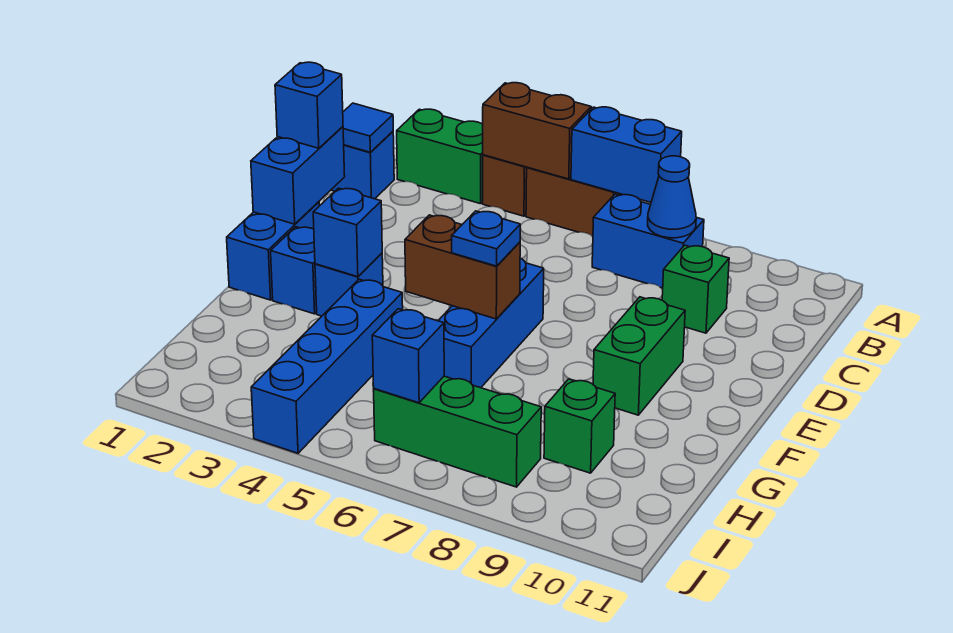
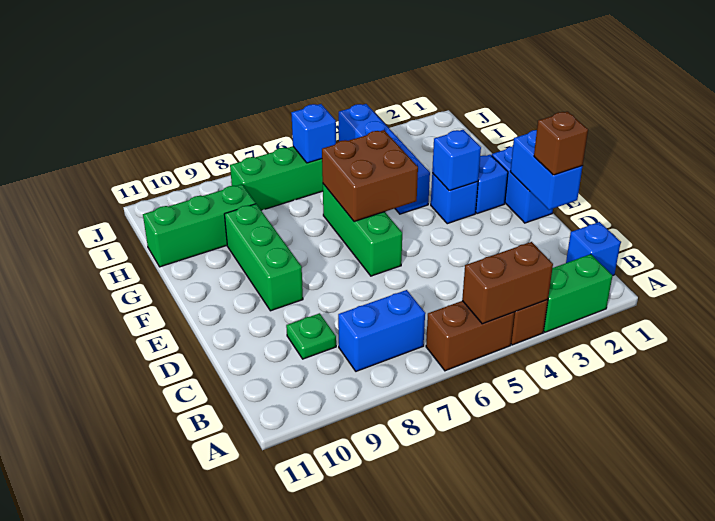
blue 1x2 brick [571,107,682,202] -> none
blue 1x1 tile [343,103,393,152] -> none
blue 1x1 cone [648,156,696,238] -> none
green 1x1 brick [662,245,729,333] -> green 1x1 plate [286,313,336,359]
blue 1x1 brick [275,62,343,148] -> brown 1x1 brick [534,111,588,175]
blue 1x3 brick [438,258,544,388] -> green 1x3 brick [323,184,402,276]
green 1x2 brick [593,297,685,415] -> green 1x3 brick [224,204,303,311]
brown 1x2 brick [405,215,520,319] -> brown 2x2 brick [322,130,418,222]
blue 1x1 plate [452,211,520,266] -> none
green 1x1 brick [544,379,615,473] -> green 1x3 brick [143,184,256,267]

